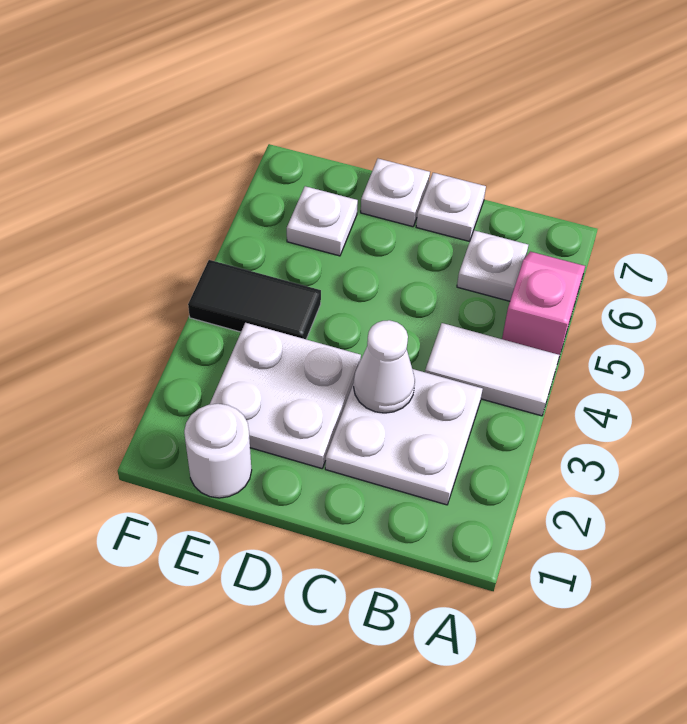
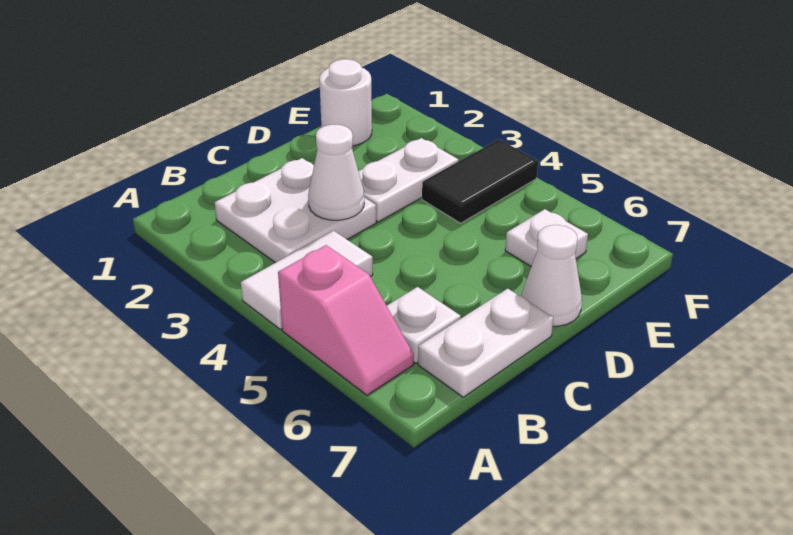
white 1x1 plate [416,173,486,241] -> white 1x2 plate [418,289,553,397]
white 2x2 plate [209,323,361,468] -> white 1x2 plate [358,138,459,222]
white 1x1 plate [361,159,430,227] -> white 1x1 cone [522,225,582,326]

